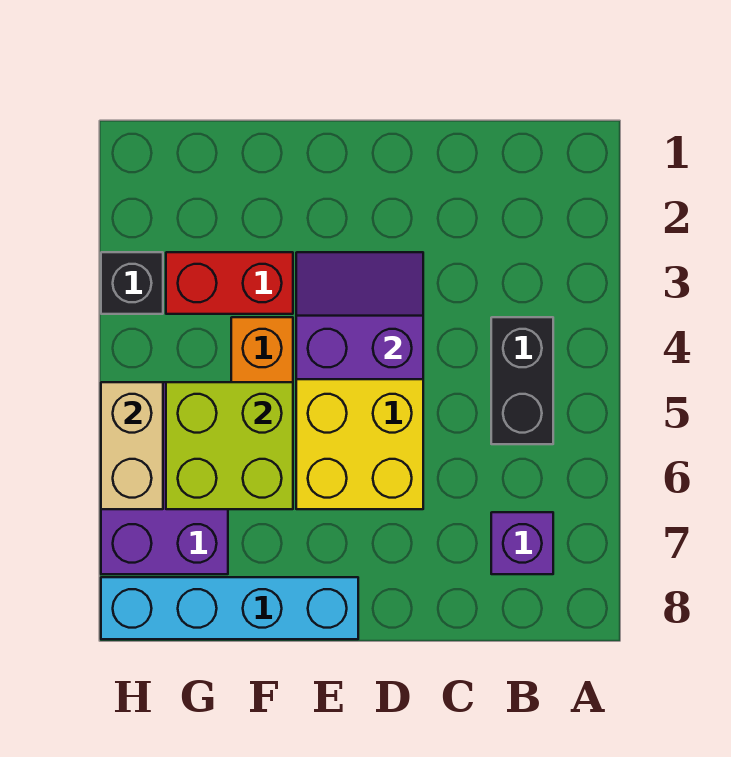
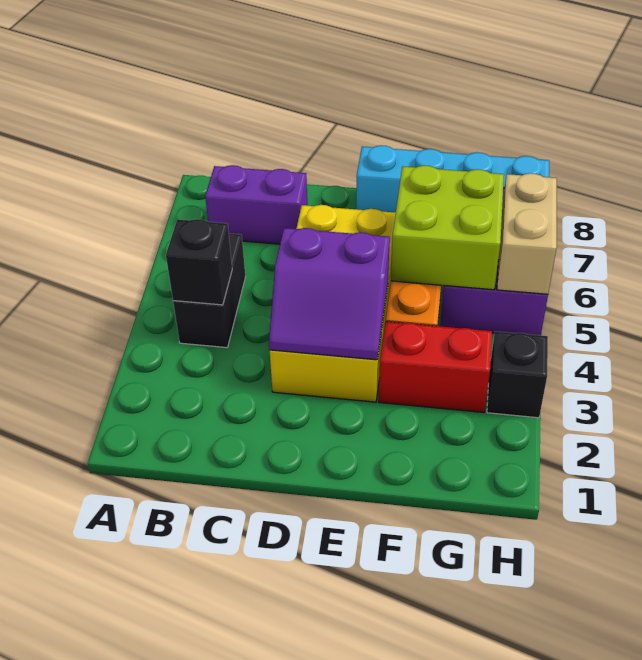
none -> black 1x1 brick [166,219,232,305]
purple 1x1 brick [491,512,553,574] -> purple 1x2 brick [205,165,307,244]

